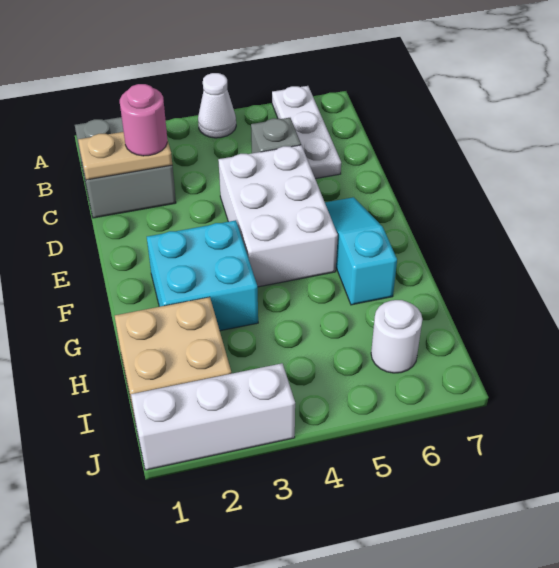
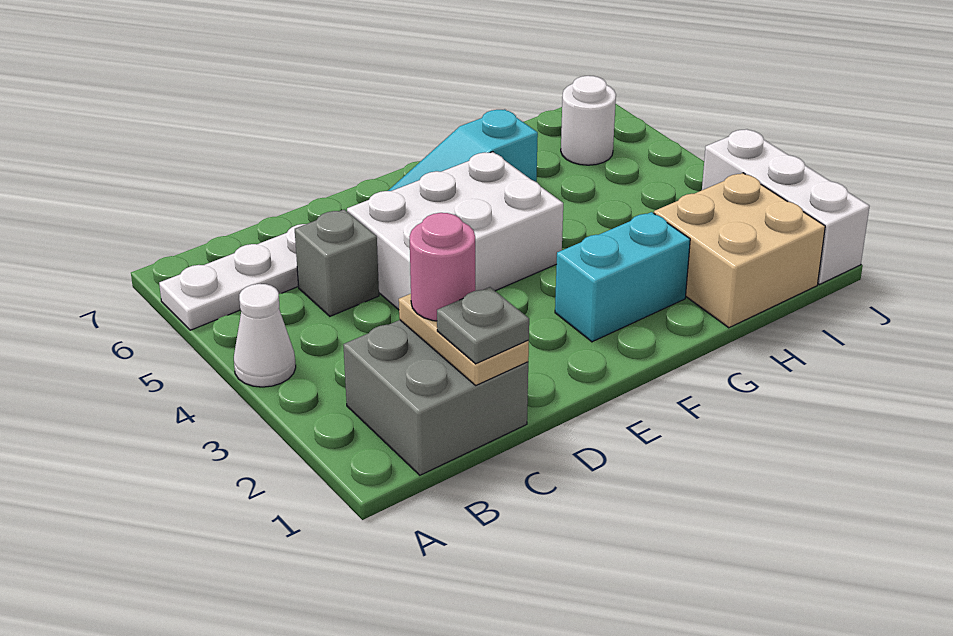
none -> grey 1x1 plate [437,287,529,364]
cyan 2x2 brick [147,220,258,331] -> cyan 1x2 brick [555,212,690,342]

